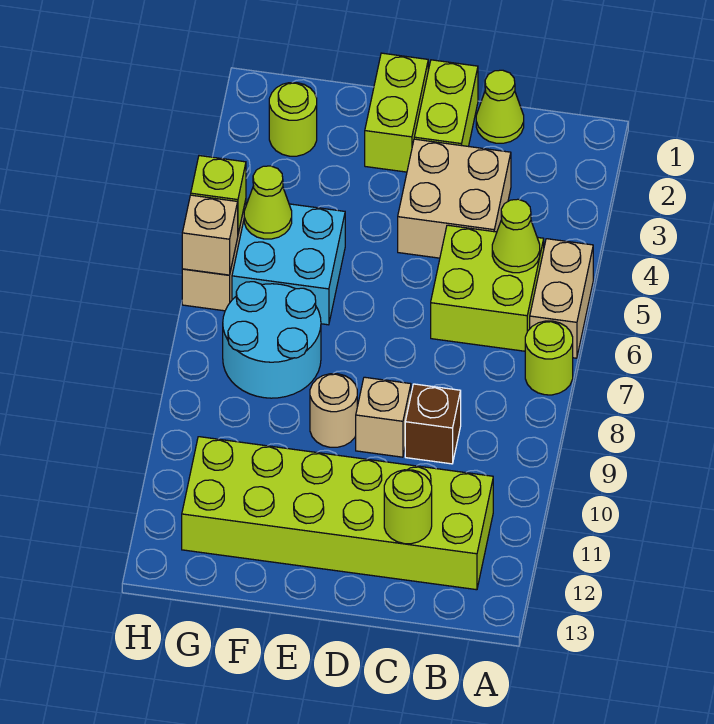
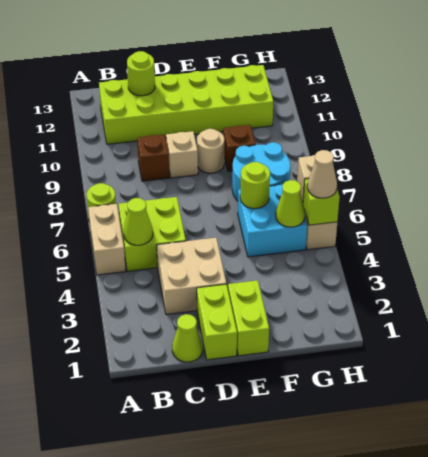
none -> brown 1x1 brick [223,125,255,171]
lime 1x1 round brick [269,83,317,156] -> lime 1x1 round brick moved to [240,162,270,209]
none -> tan 1x1 cone [307,150,337,198]

